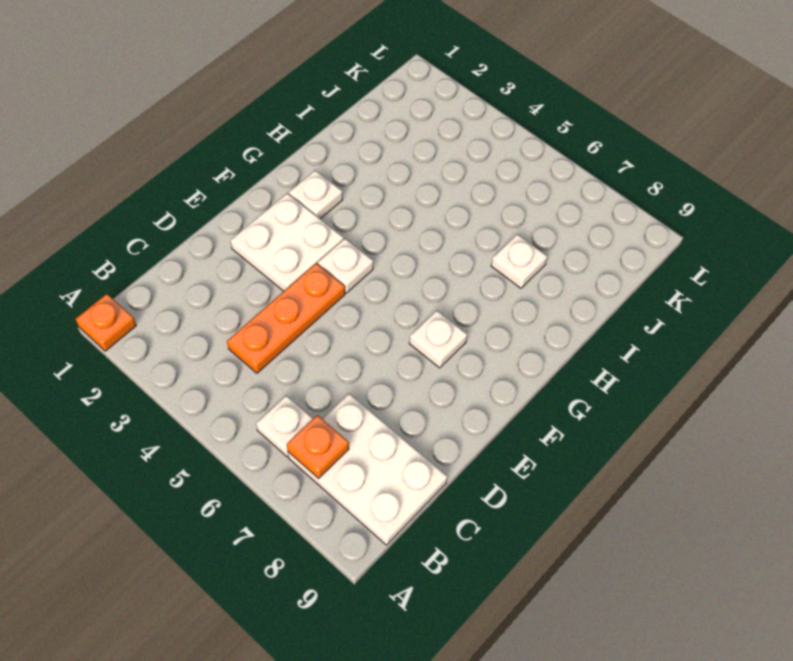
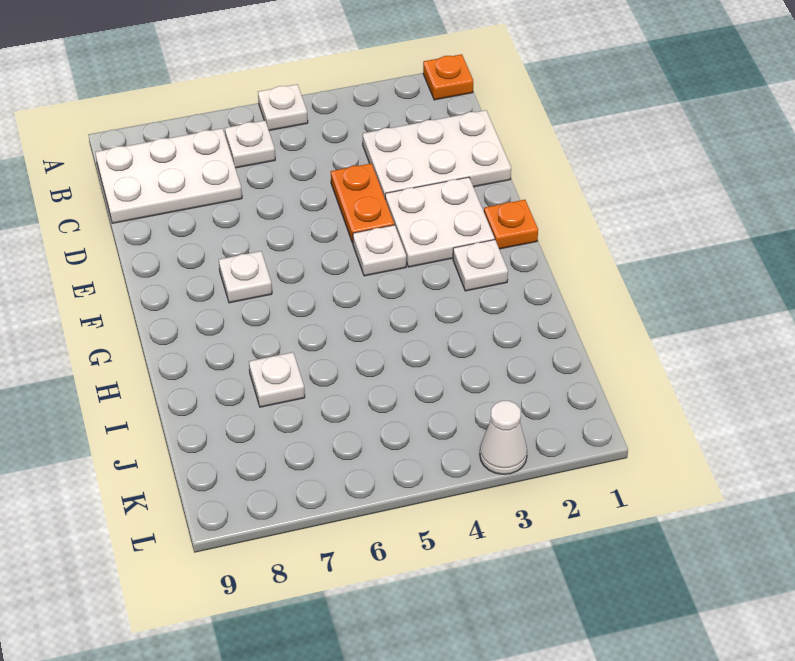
none -> white 1x1 plate [258,84,308,131]
orange 1x1 plate [287,415,349,479] -> orange 1x1 plate moved to [484,200,538,249]
none -> white 2x3 plate [363,110,511,197]
orange 1x3 plate [227,263,345,373] -> orange 1x2 plate [331,163,394,243]
none -> white 1x1 cone [480,401,527,474]

